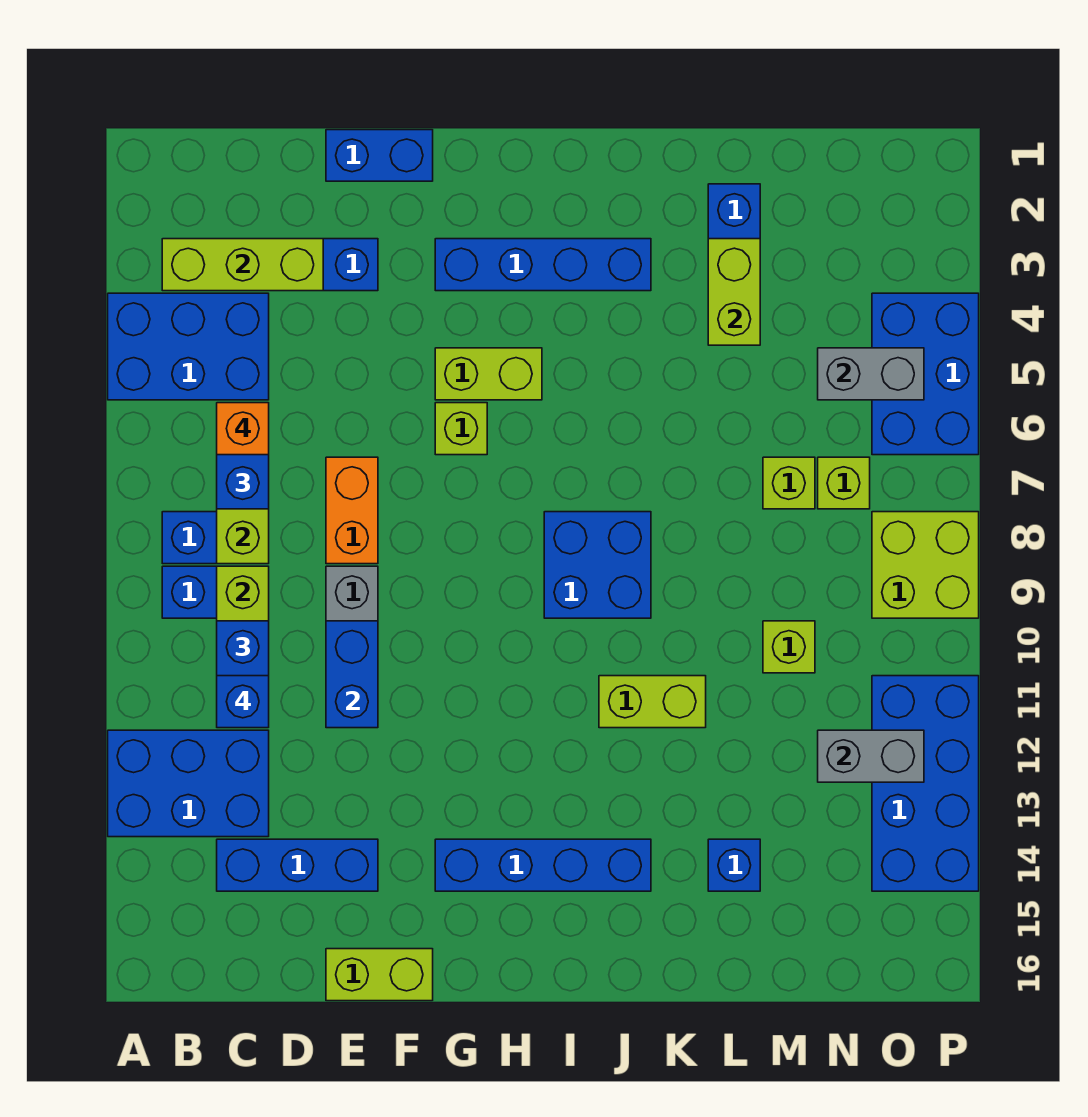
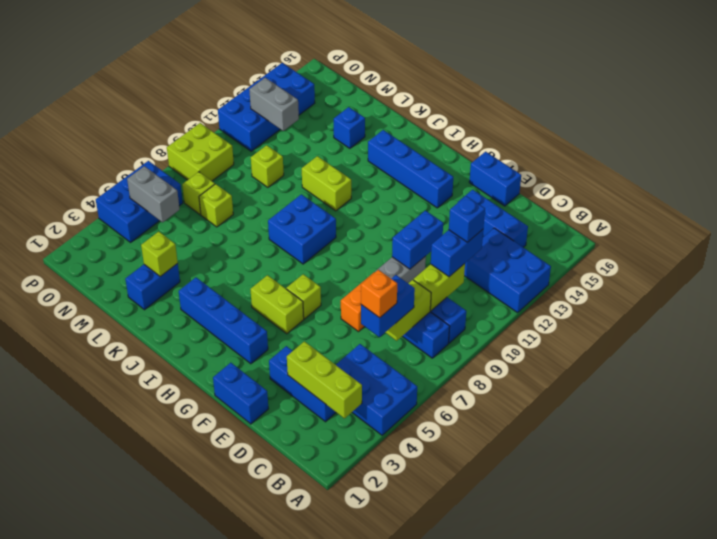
lime 1x2 brick [326,949,433,1001] -> blue 1x2 brick [469,152,521,206]
lime 1x2 brick [708,239,760,345] -> lime 1x1 brick [141,232,178,276]

